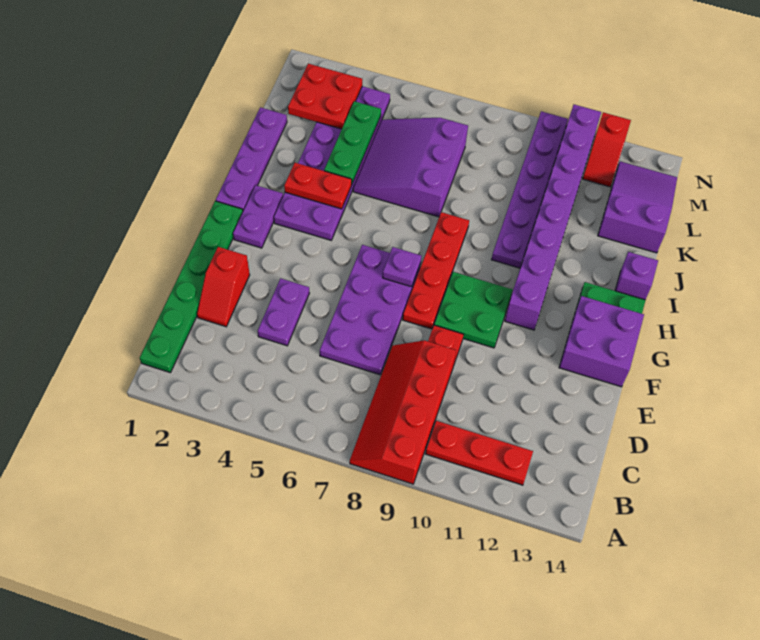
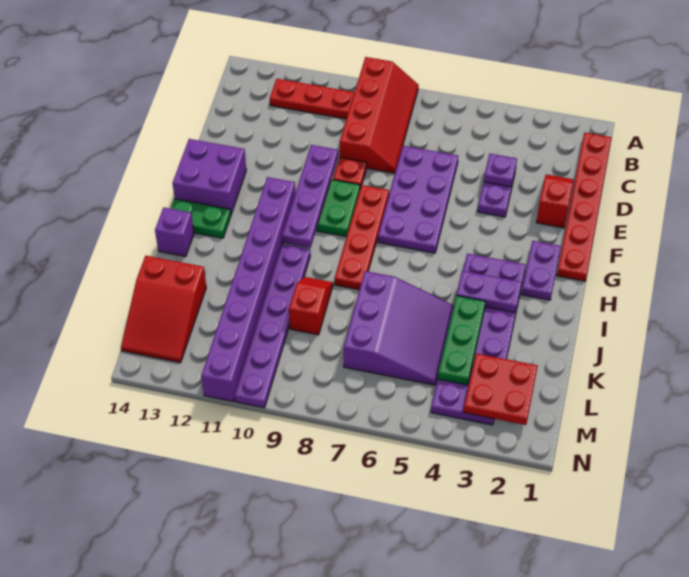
green 1x6 plate [140,201,243,372] -> red 1x6 plate [557,133,611,281]
purple 1x1 plate [383,247,421,287] -> purple 1x1 plate moved to [484,154,517,187]
purple 1x4 plate [216,107,287,211] -> purple 1x4 plate moved to [282,145,338,248]
red 1x2 plate [284,163,352,209] -> purple 1x2 plate [456,271,522,313]
purple 2x3 slope [598,161,677,253] -> red 2x3 slope [121,256,206,363]
red 1x2 slope [583,112,631,187] -> red 1x2 slope moved to [289,277,333,335]

